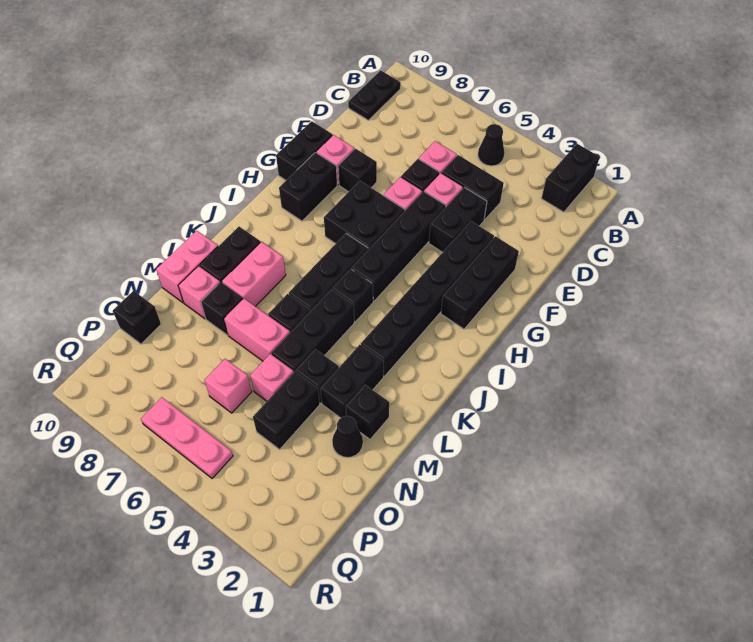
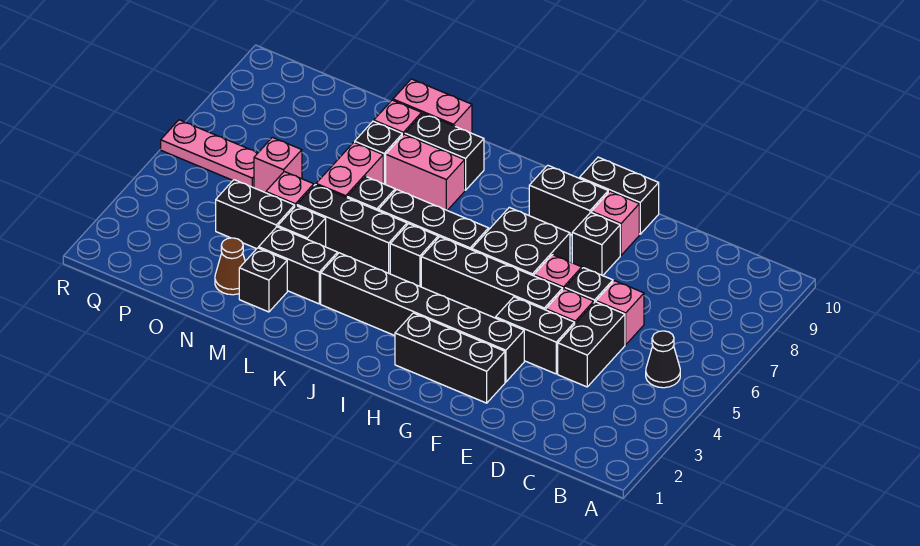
black 1x2 brick [541,144,600,212] -> none
black 1x2 plate [348,70,401,120] -> none
black 1x1 cone [332,416,363,458] -> brown 1x1 cone [215,238,245,295]
black 1x1 brick [113,291,161,344] -> none
pink 1x3 plate [141,397,233,478] -> pink 1x3 plate turned to [161,120,258,188]

